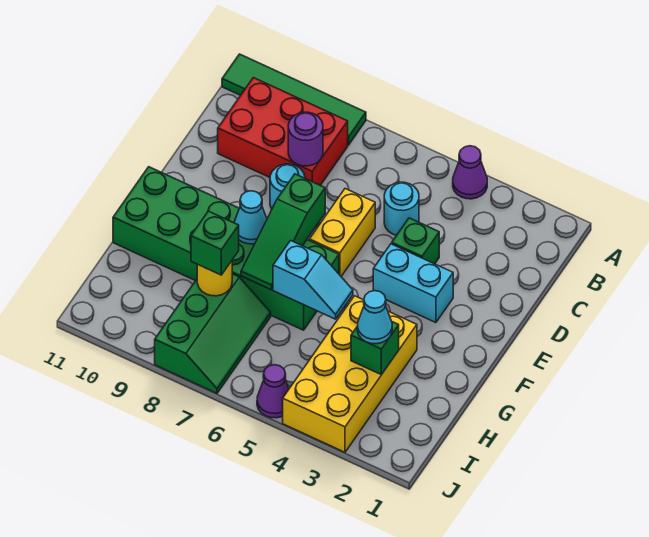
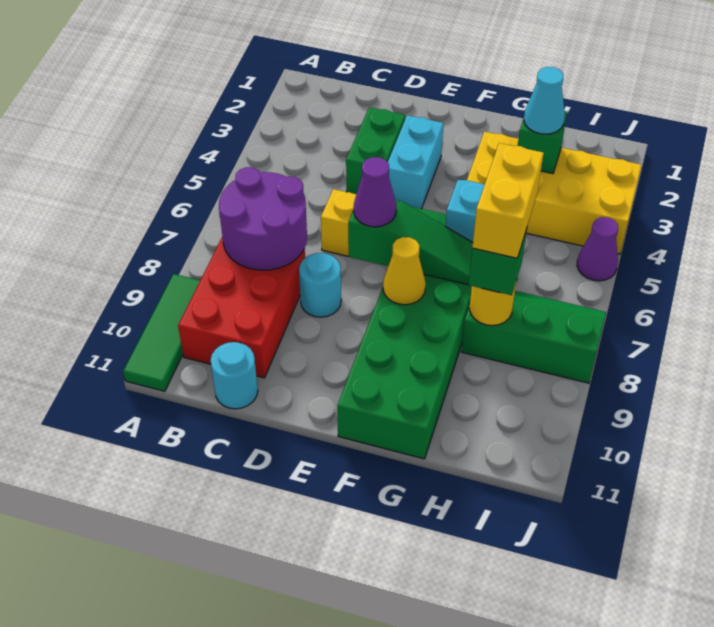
purple 1x1 cone [453,146,487,199] -> purple 1x1 cone moved to [354,157,396,227]
green 1x4 tile [222,54,366,145] -> green 1x3 tile [123,274,200,391]
cyan 1x1 round brick [384,182,419,235] -> cyan 1x1 round brick moved to [211,342,258,409]
purple 1x1 round brick [288,112,323,166] -> purple 2x2 round brick [219,167,307,270]
green 1x1 brick [392,218,439,264] -> green 1x2 brick [346,107,405,194]
cyan 1x1 cone [234,191,267,244] -> yellow 1x1 cone [383,237,426,305]
none -> yellow 1x2 brick [472,143,544,258]

